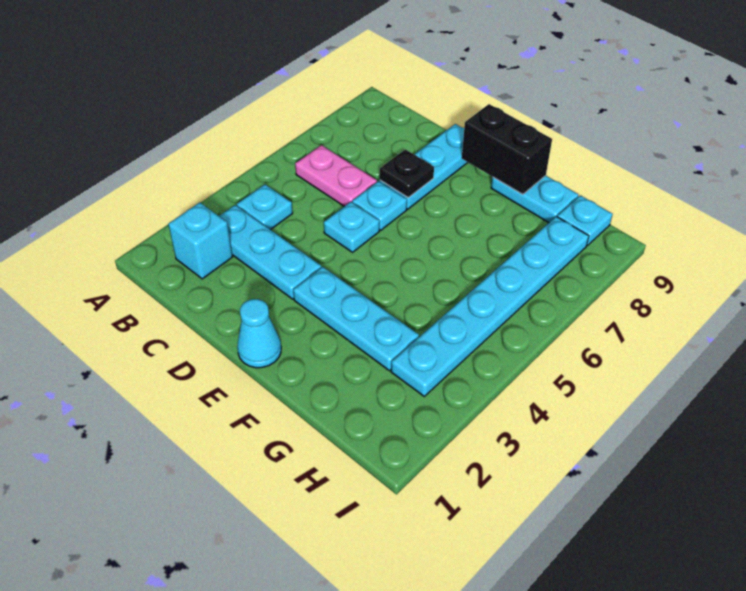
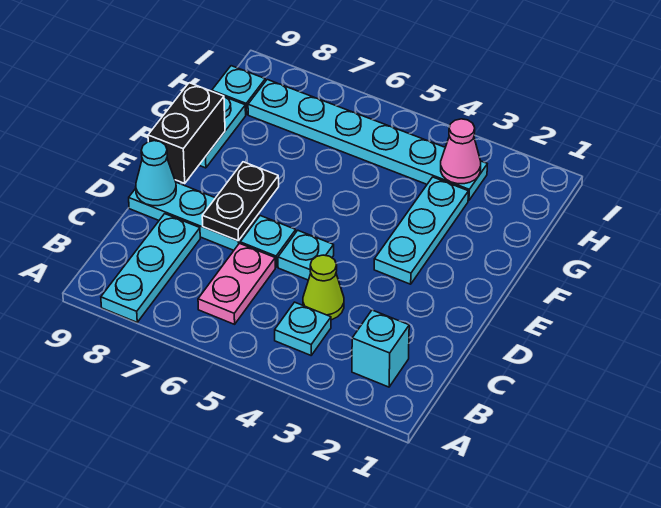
cyan 1x3 plate [219,205,321,299] -> cyan 1x3 plate moved to [101,214,200,322]
none -> lime 1x1 cone [303,255,344,320]
black 1x1 plate [380,149,434,198] -> black 1x2 plate [202,162,279,241]
cyan 1x1 cone [237,299,281,368] -> cyan 1x1 cone moved to [136,141,176,206]
none -> pink 1x1 cone [441,119,481,184]

